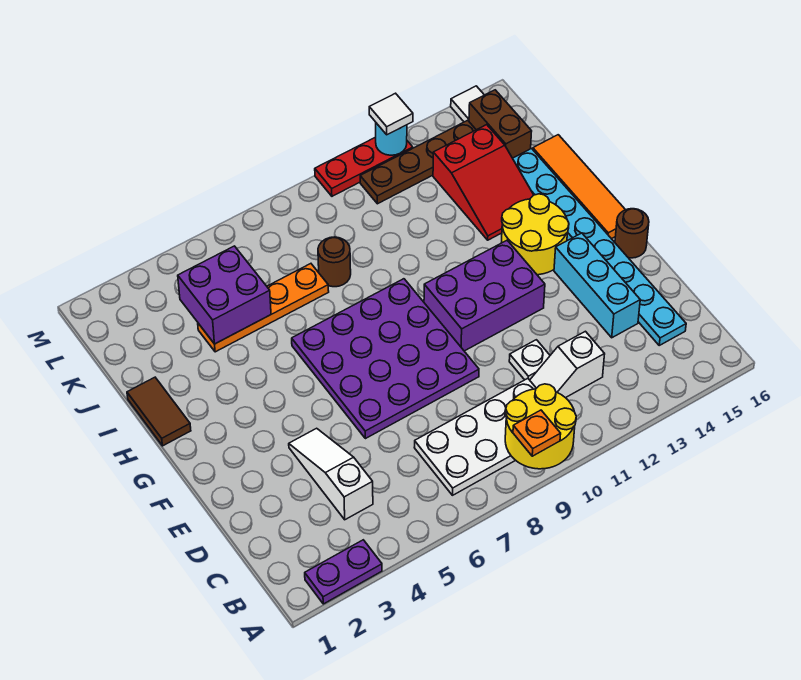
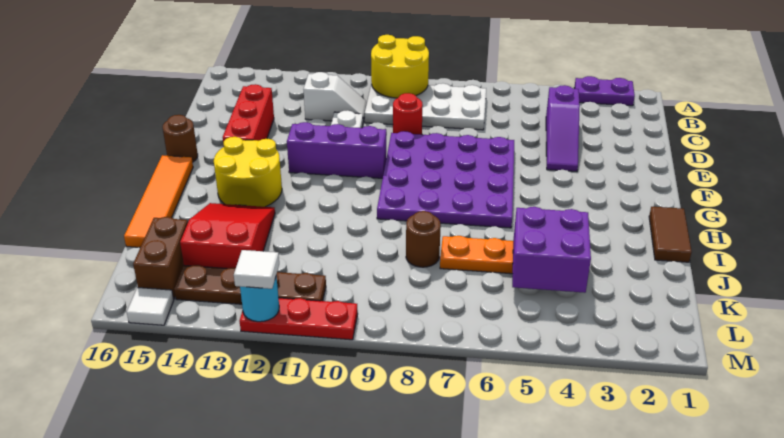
orange 1x1 plate [513,410,561,456] -> none
white 1x3 slope [289,428,373,520] -> purple 1x3 slope [546,85,580,171]
cyan 1x8 plate [513,149,686,345] -> none
none -> red 1x1 round brick [393,93,423,135]
cyan 1x3 brick [554,233,640,338] -> red 1x3 brick [223,84,274,145]
purple 2x3 brick [424,240,545,351] -> purple 1x3 brick [287,122,386,178]

